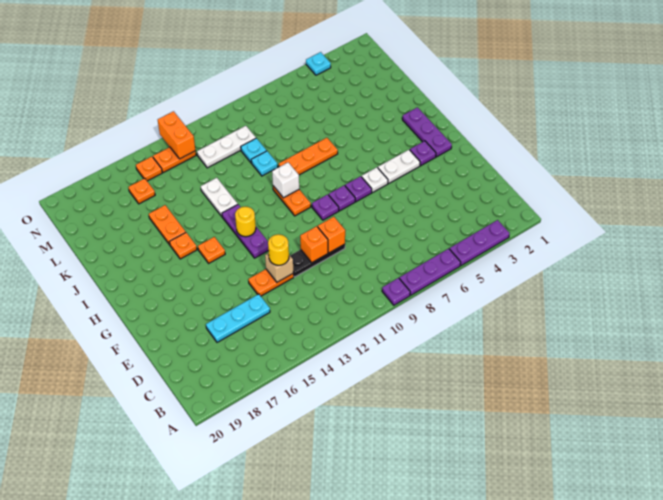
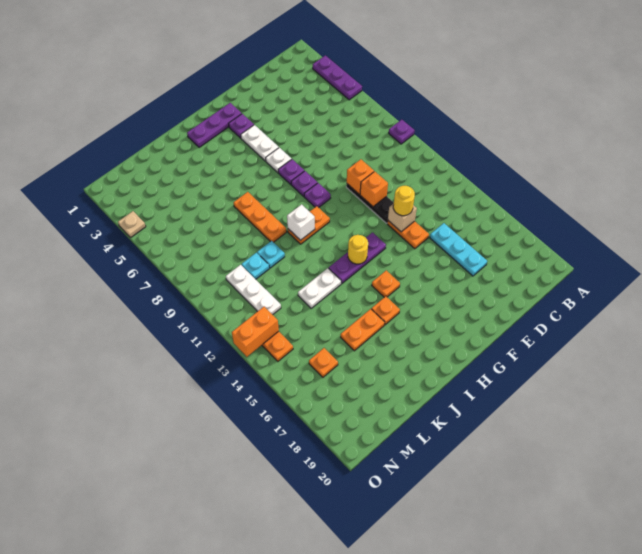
purple 1x3 plate [399,249,461,295] -> none
orange 1x1 plate [136,156,162,181] -> none
cyan 1x1 plate [306,52,331,75] -> tan 1x1 plate [118,211,146,238]

